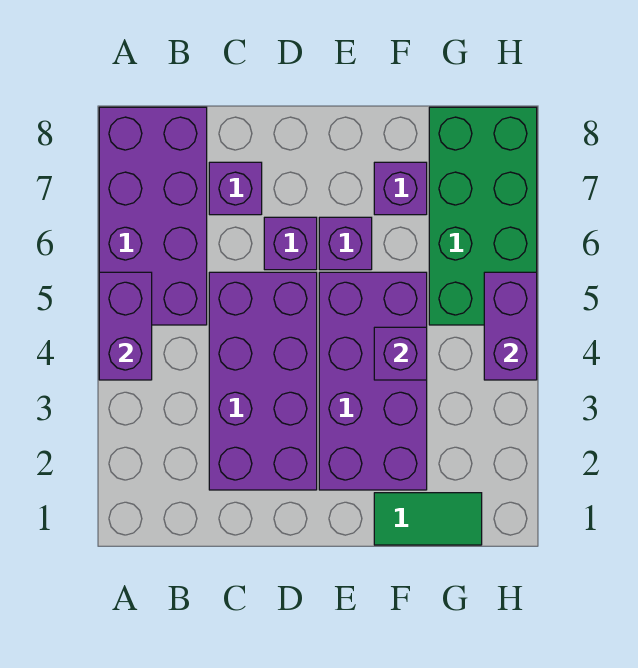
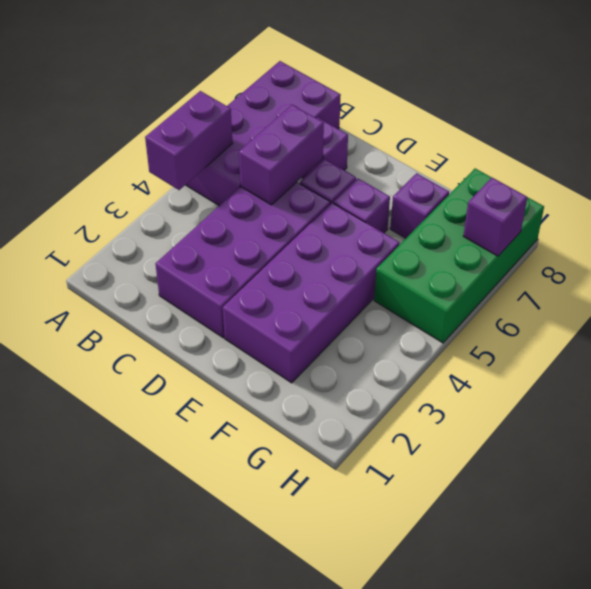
green 1x2 tile [374,493,482,545] -> none
purple 1x1 brick [374,327,427,380] -> purple 1x1 brick moved to [463,178,527,256]
purple 1x2 brick [484,272,537,380] -> purple 1x2 brick moved to [239,105,324,205]

